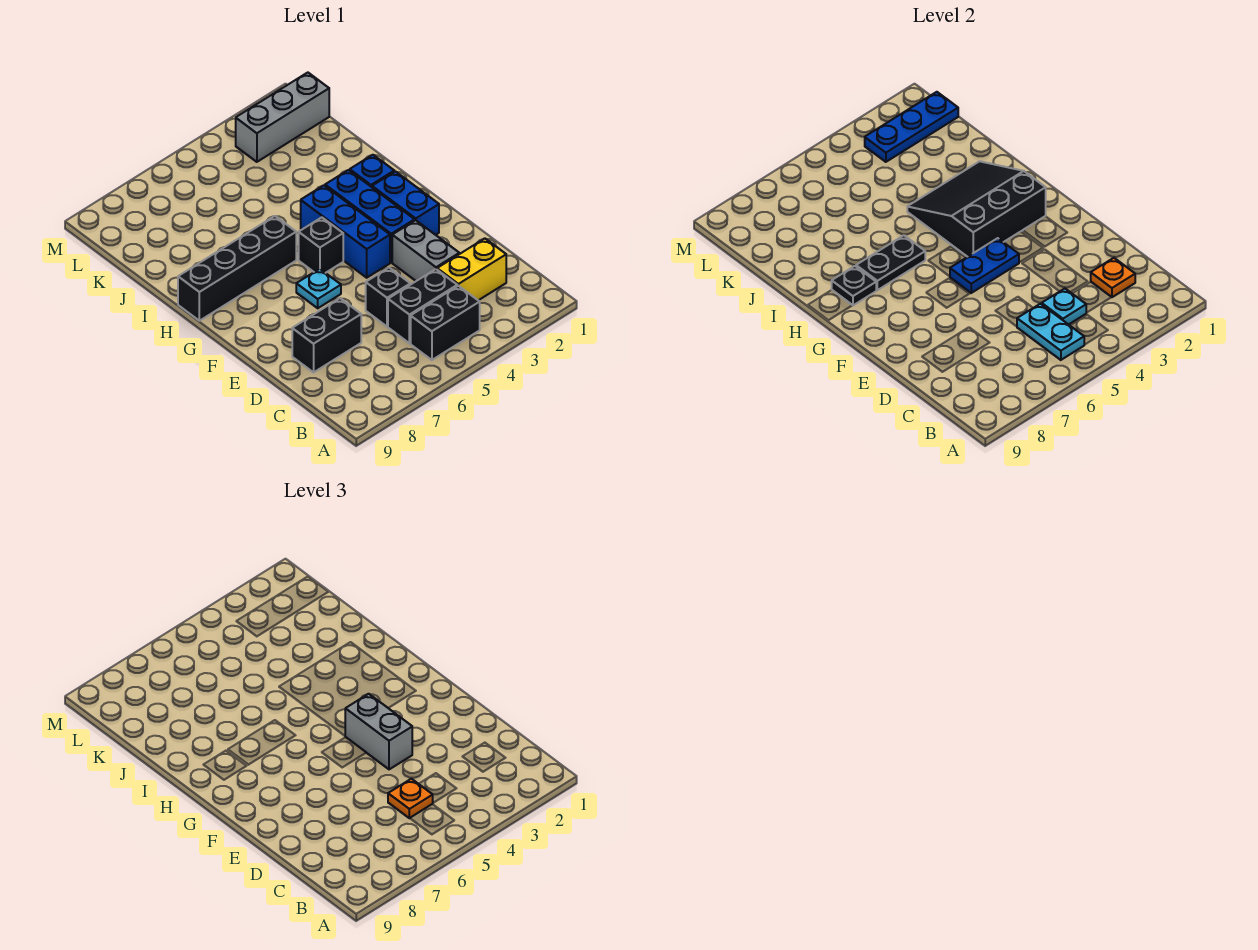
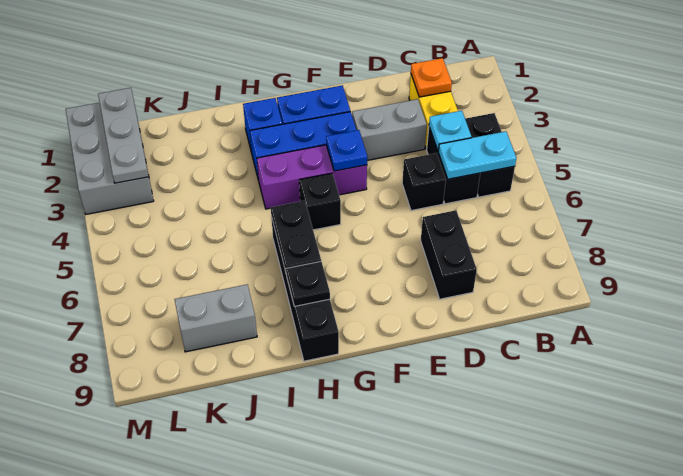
orange 1x1 plate [388,779,433,818] -> none
grey 1x2 brick [345,694,412,769] -> grey 1x2 brick moved to [175,284,257,352]
blue 1x3 brick [301,185,390,278] -> purple 1x3 brick [257,145,367,209]
blue 1x2 plate [950,238,1019,293] -> blue 1x1 plate [326,130,367,171]
cyan 1x1 plate [296,269,341,308] -> none
black 3x3 slope [907,161,1046,257] -> none
grey 1x3 brick [236,73,329,162] -> grey 2x3 brick [66,103,154,214]
blue 1x3 plate [865,92,958,162] -> grey 1x3 plate [98,88,149,183]

